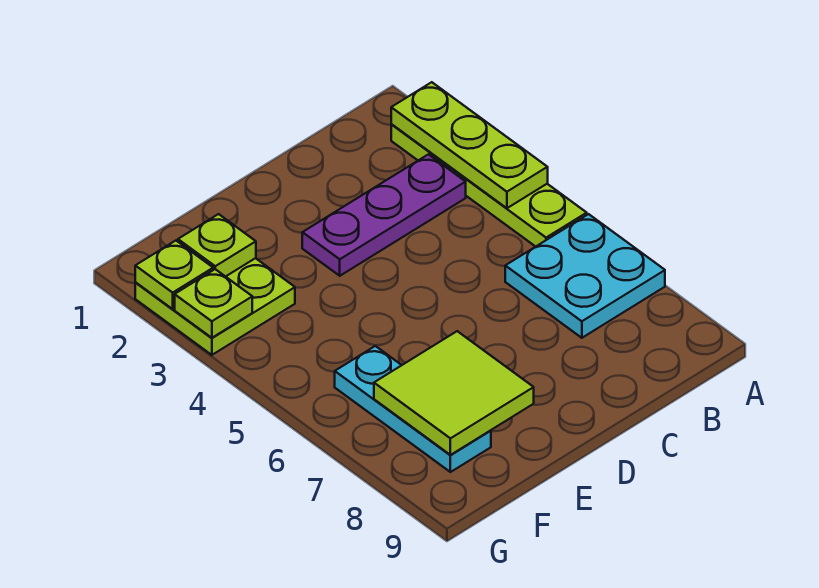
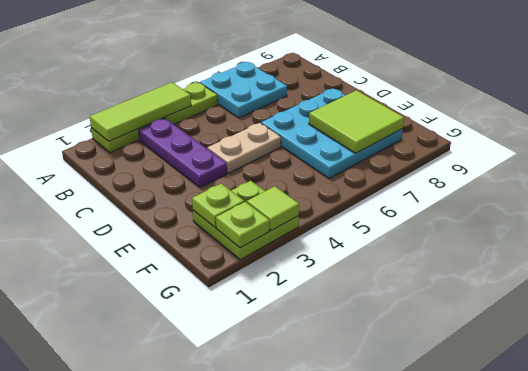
lime 1x3 plate [391,82,548,208] -> lime 1x3 tile [90,82,191,141]
none -> tan 1x2 plate [207,123,281,173]
cyan 1x3 plate [335,346,491,472] -> cyan 3x3 plate [261,88,403,178]
lime 1x1 plate [175,269,252,338] -> lime 1x1 tile [247,186,299,231]

